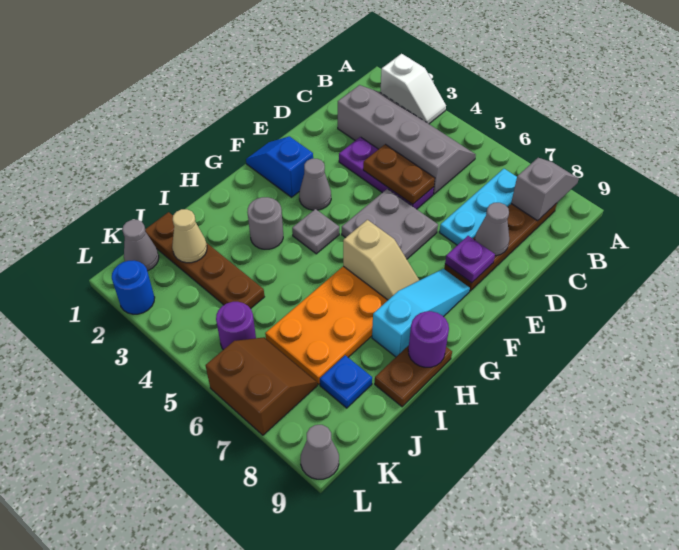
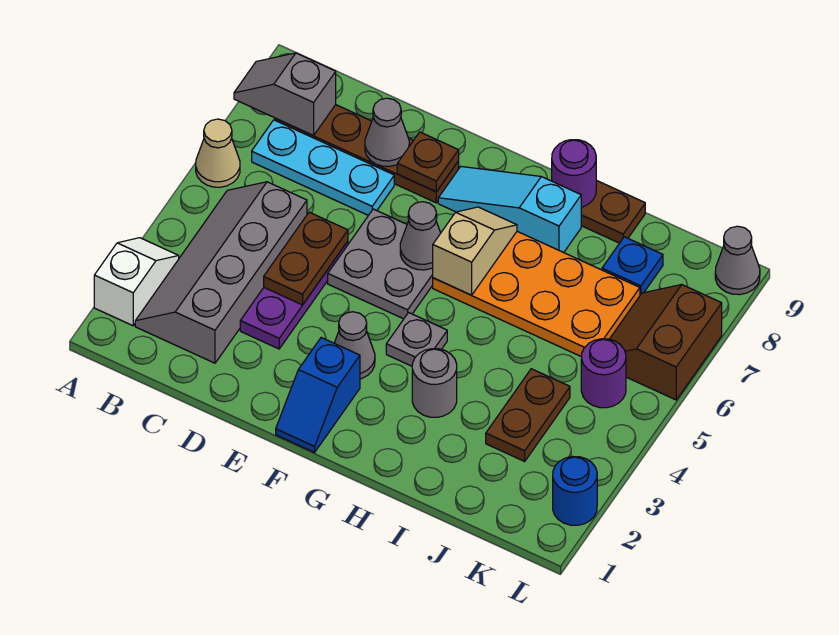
purple 1x1 plate [445,236,495,283] -> brown 1x1 plate [397,132,459,192]
brown 1x4 plate [145,212,264,309] -> brown 1x2 plate [486,369,570,461]
tan 1x1 cone [172,209,207,263] -> tan 1x1 cone moved to [196,119,240,187]
grey 1x1 cone [122,220,159,271] -> grey 1x1 cone moved to [400,202,441,270]

